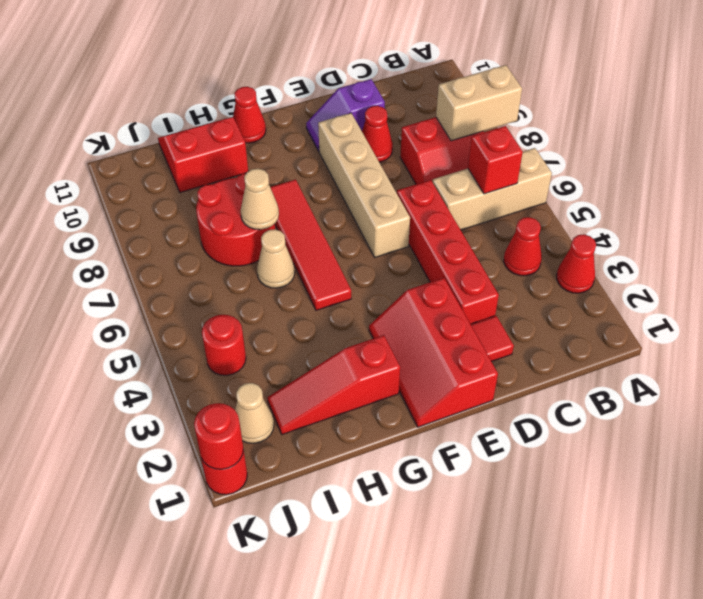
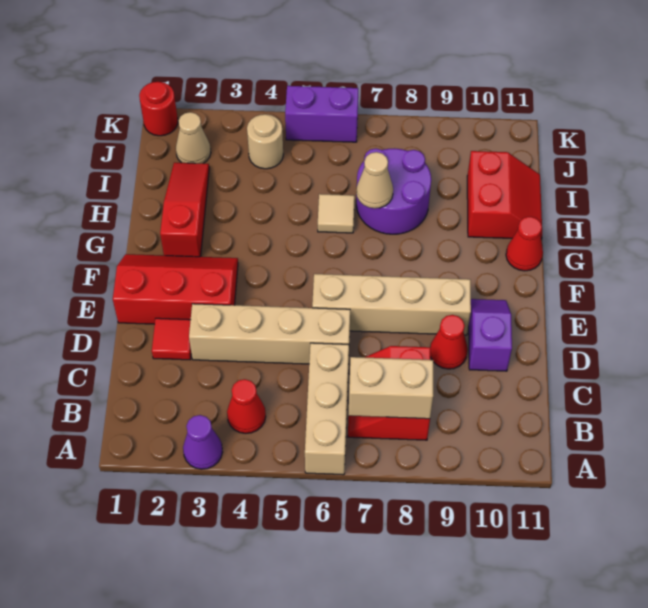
red 1x1 cone [557,234,596,293] -> purple 1x1 cone [183,415,222,469]
tan 1x2 brick [436,65,522,141] -> tan 1x2 brick turned to [348,357,433,419]
red 1x1 brick [468,126,523,194] -> none
red 1x4 brick [397,180,499,324] -> tan 1x4 brick [189,304,350,364]
red 1x4 tile [270,179,351,311] -> none
tan 1x1 cone [257,229,295,288] -> tan 1x1 tile [318,194,355,233]
red 2x2 round brick [196,174,275,266] -> purple 2x2 round brick [356,148,431,234]
red 1x1 round brick [202,315,246,375] -> tan 1x1 round brick [247,114,283,169]
red 1x1 round brick [194,403,243,469] -> none
none -> purple 1x2 brick [285,86,358,142]

